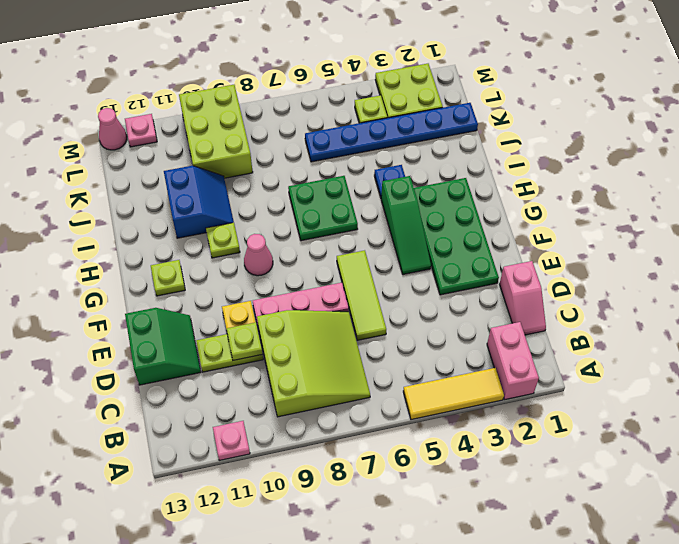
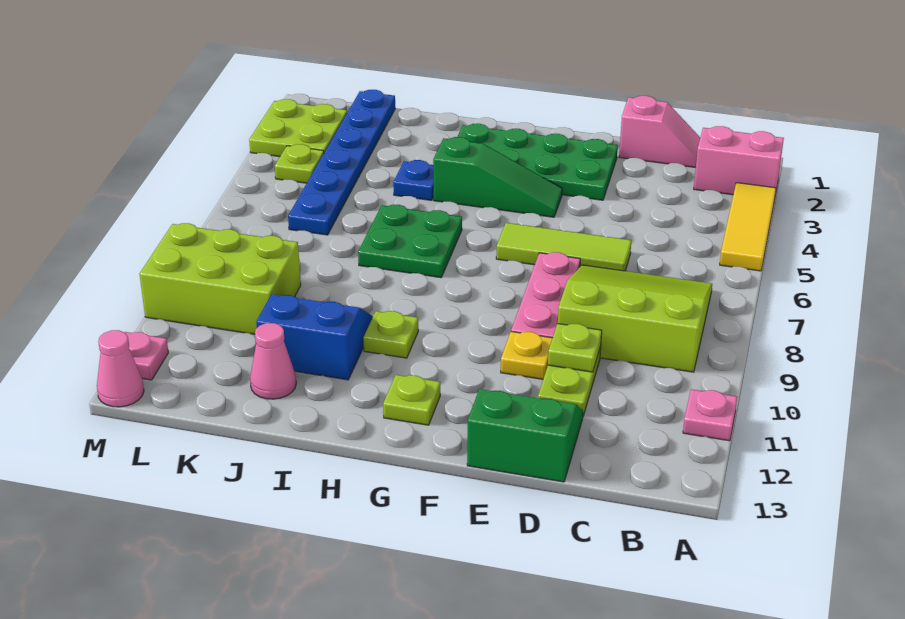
pink 1x1 cone [244,234,273,276] -> pink 1x1 cone moved to [250,323,296,399]

